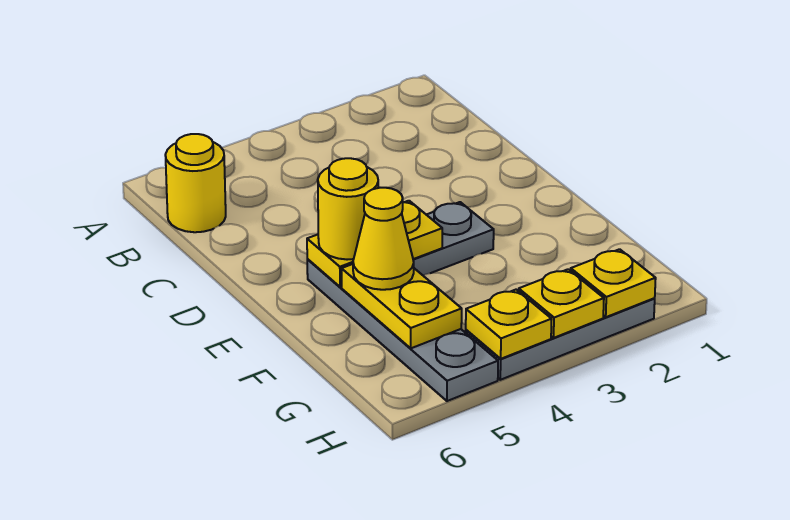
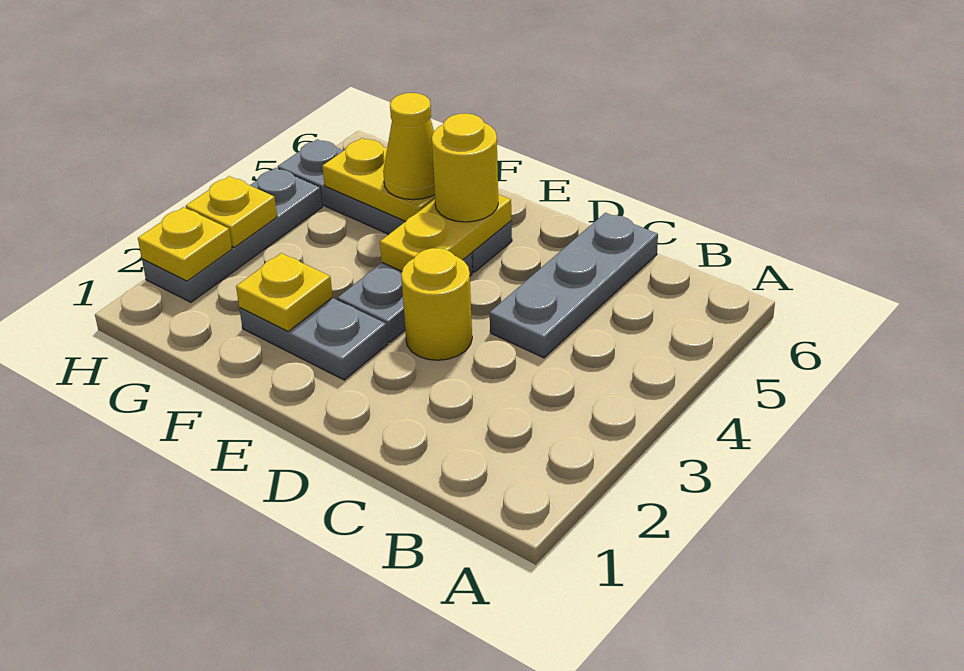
yellow 1x1 round brick [165,134,226,232] -> yellow 1x1 round brick moved to [401,248,472,360]
none -> grey 1x3 plate [490,213,658,358]
none -> grey 1x2 plate [239,298,388,380]
yellow 1x1 plate [466,290,552,359] -> yellow 1x1 plate moved to [236,253,333,331]

